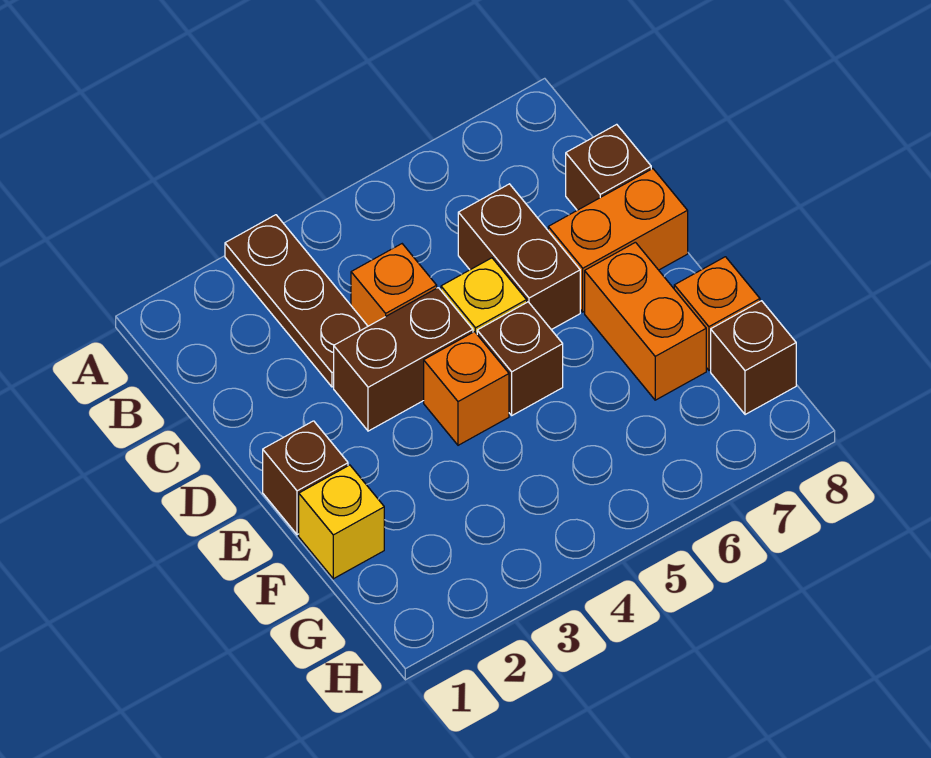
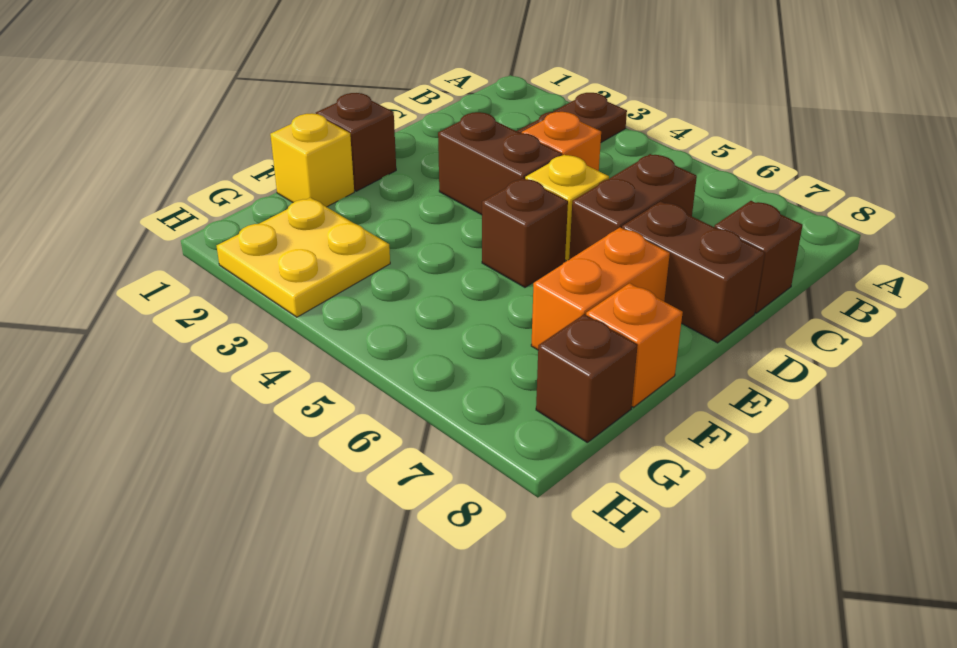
orange 1x2 brick [548,169,688,312] -> brown 1x2 brick [622,201,765,343]
orange 1x1 brick [424,332,509,445] -> none
none -> yellow 2x2 plate [217,198,390,317]

